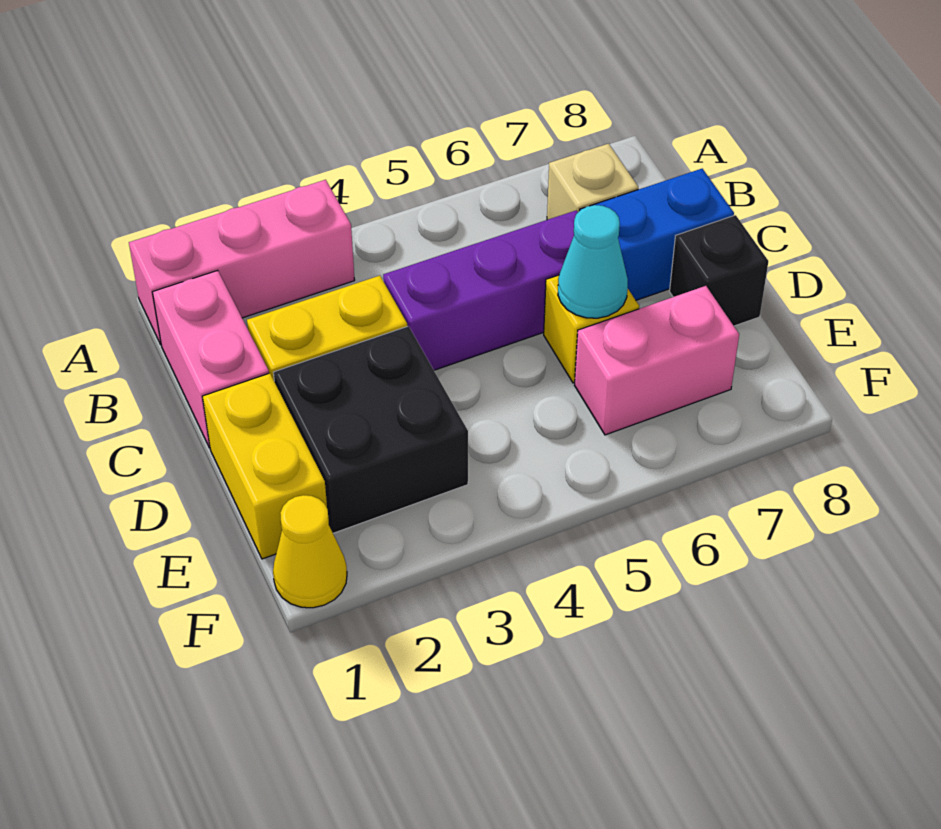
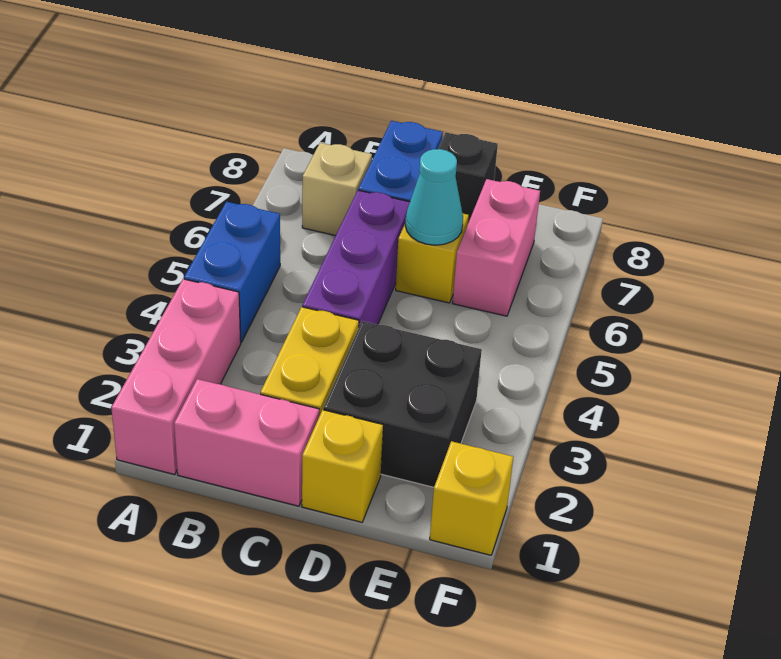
none -> blue 1x2 brick [184,202,280,342]
yellow 1x2 brick [202,373,327,559] -> yellow 1x1 brick [302,410,383,522]
yellow 1x1 cone [273,495,347,608] -> yellow 1x1 brick [430,441,513,555]

